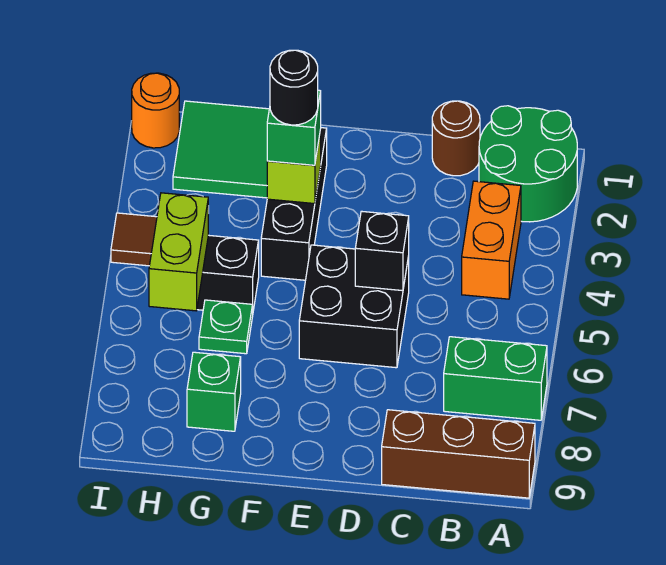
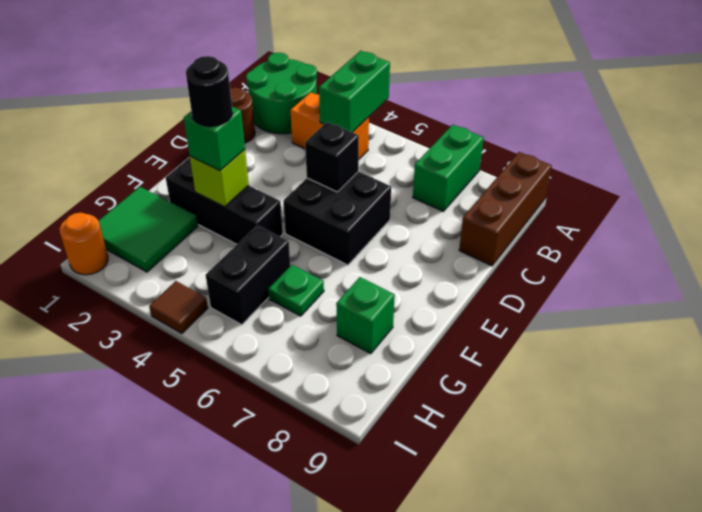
none -> green 1x2 brick [319,51,390,132]
lime 1x2 brick [149,193,208,311] -> none

